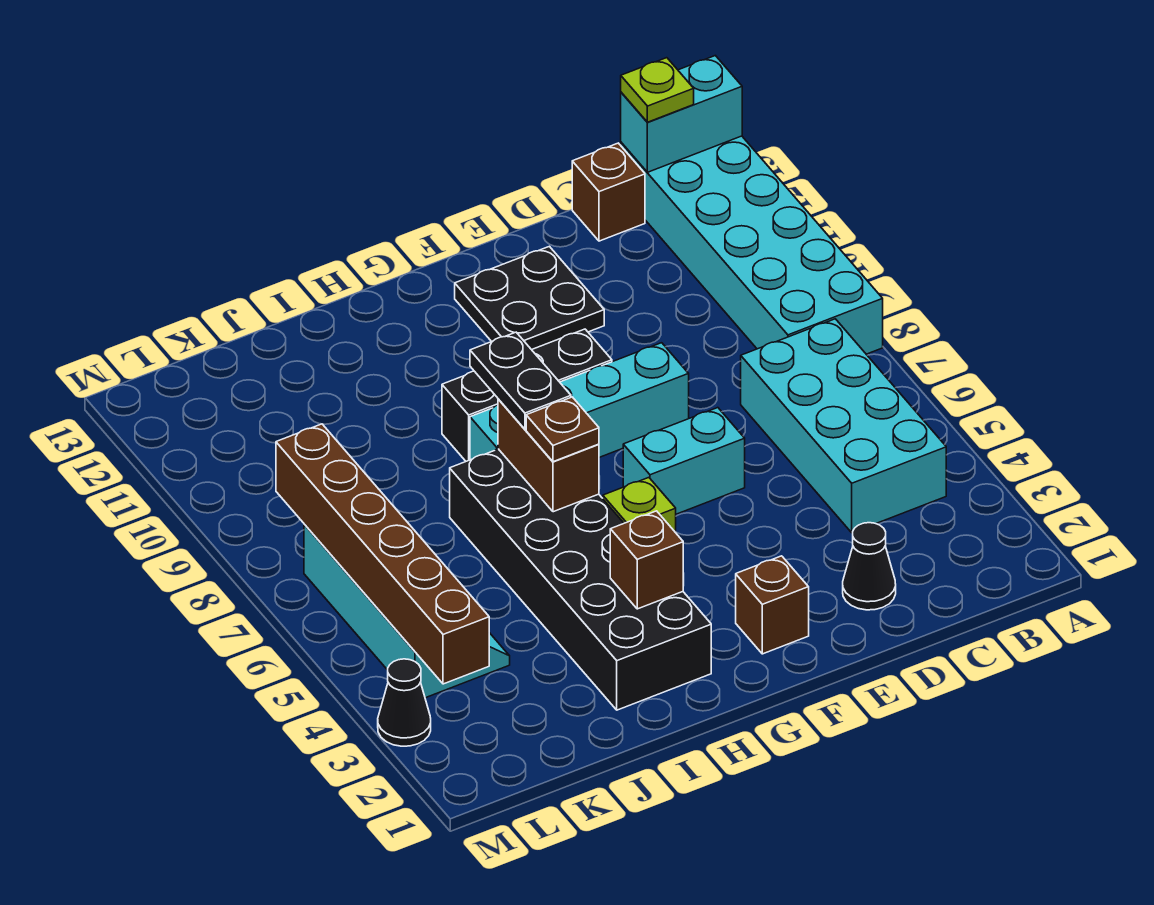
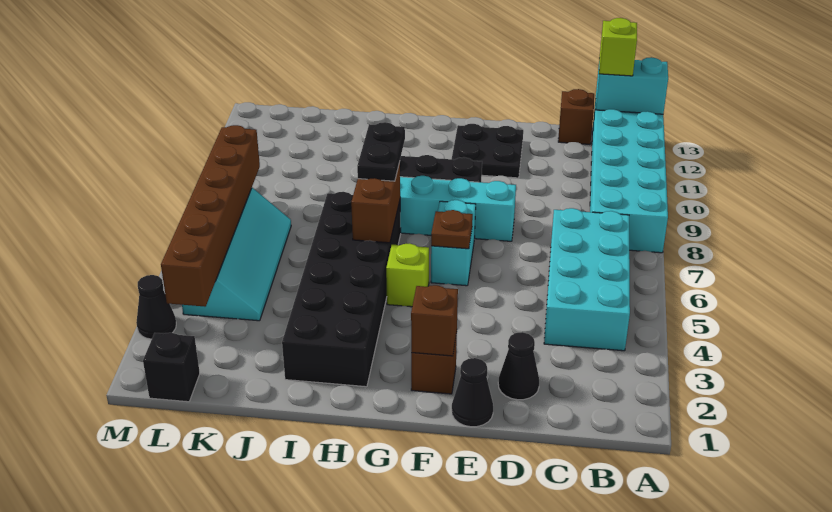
lime 1x1 plate [621,58,694,122] -> lime 1x1 brick [599,18,637,76]
none -> black 1x1 cone [452,358,493,427]
cyan 1x2 brick [623,408,745,514] -> cyan 1x2 brick turned to [431,200,476,286]
brown 1x1 brick [610,511,683,609] -> brown 1x1 brick moved to [411,285,458,356]
brown 1x1 plate [526,397,599,462] -> brown 1x1 plate moved to [431,210,473,249]
none -> black 1x1 brick [143,333,200,402]

